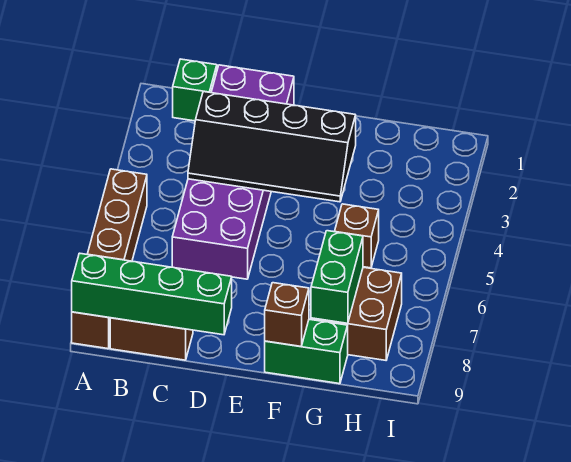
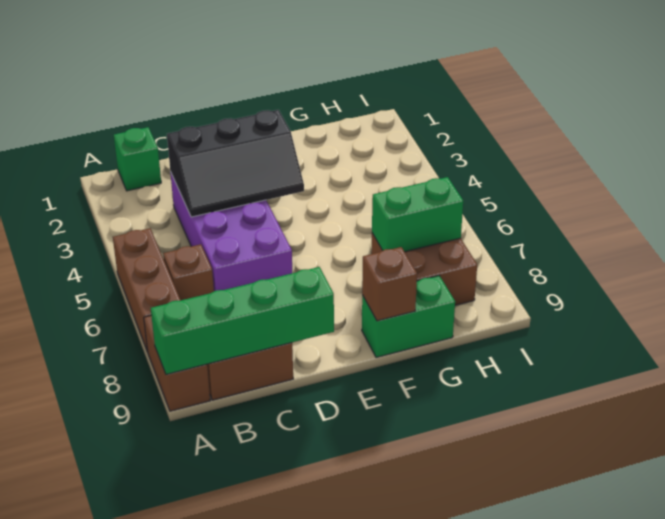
purple 2x6 brick [172,65,294,279] -> purple 2x4 brick [170,172,292,291]
black 2x4 slope [188,91,356,202] -> black 2x3 slope [167,110,304,217]
brown 1x1 brick [335,204,379,268] -> brown 1x1 brick moved to [163,244,214,300]
green 1x2 brick [311,231,363,323] -> green 1x2 brick turned to [372,177,463,252]

